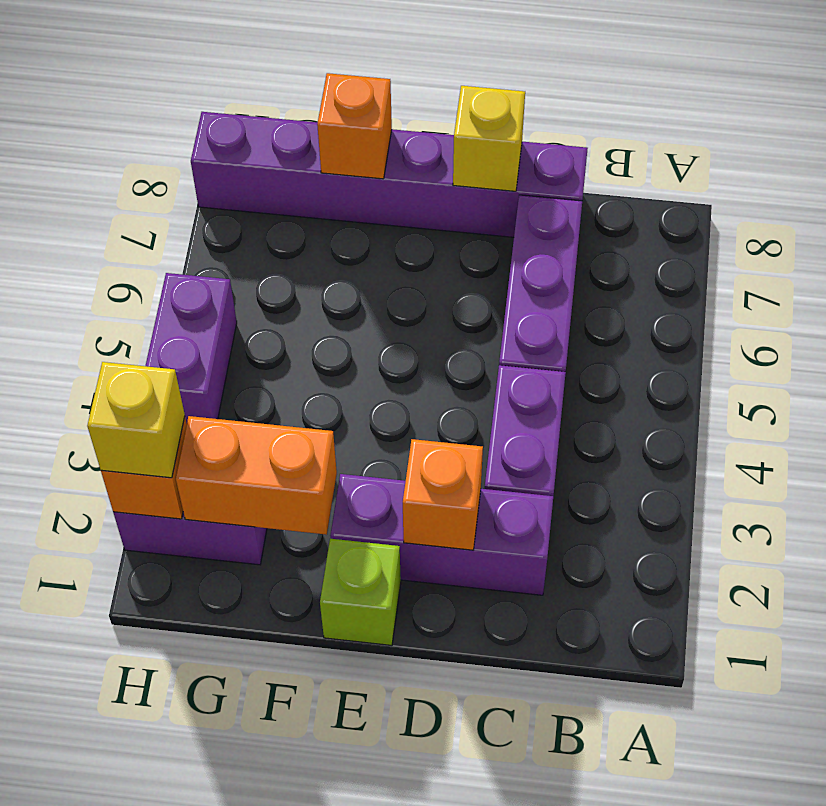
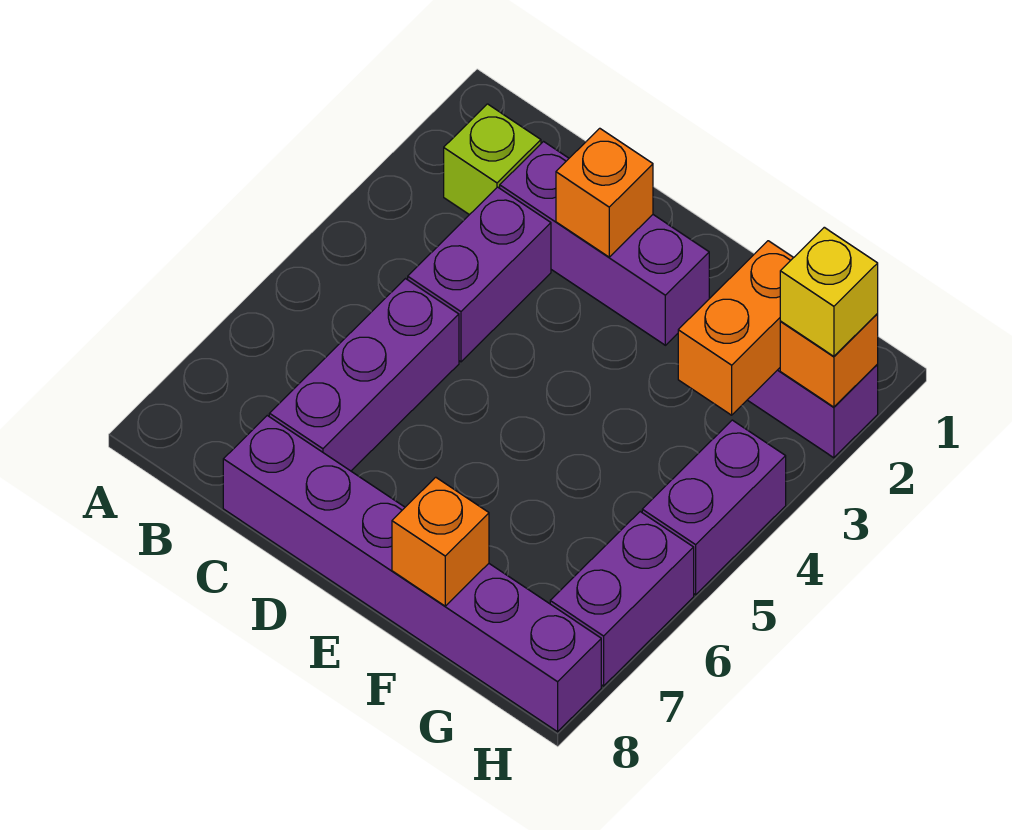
yellow 1x1 brick [453,86,525,191] -> none
lime 1x1 brick [320,539,401,645] -> lime 1x1 brick moved to [444,104,541,215]
orange 1x2 brick [176,416,337,535] -> orange 1x2 brick turned to [678,241,793,415]
none -> purple 1x2 brick [550,512,694,686]

